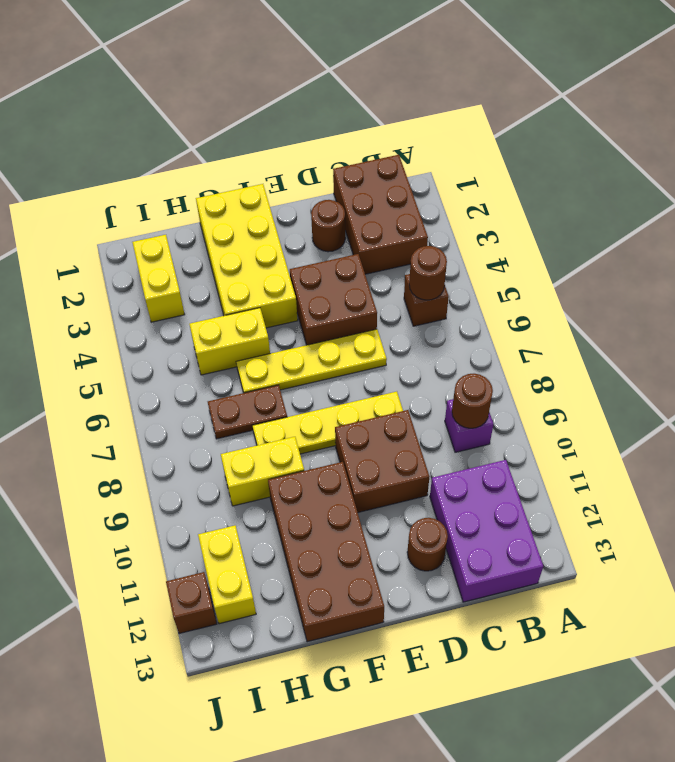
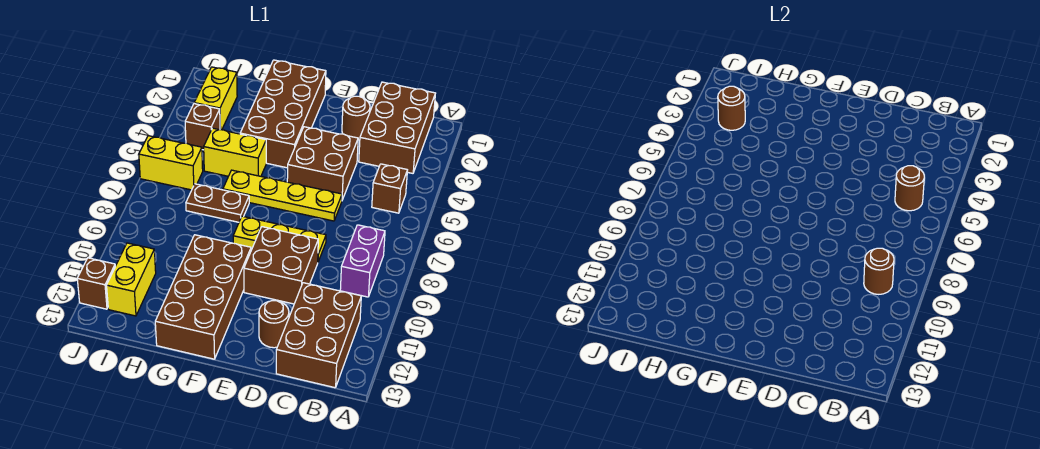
purple 1x1 brick [445,399,494,452] -> purple 1x2 brick [340,225,385,297]
purple 2x3 brick [430,460,543,602] -> brown 2x3 brick [276,283,361,388]
yellow 1x4 plate [253,392,403,454] -> yellow 1x3 plate [233,216,326,262]
yellow 2x4 brick [196,184,298,328] -> brown 2x4 brick [240,60,326,168]
yellow 1x2 brick [221,437,304,506] -> yellow 1x2 brick moved to [139,136,203,190]
none -> brown 1x1 round brick [718,86,745,130]
none -> brown 1x1 brick [185,104,220,150]

